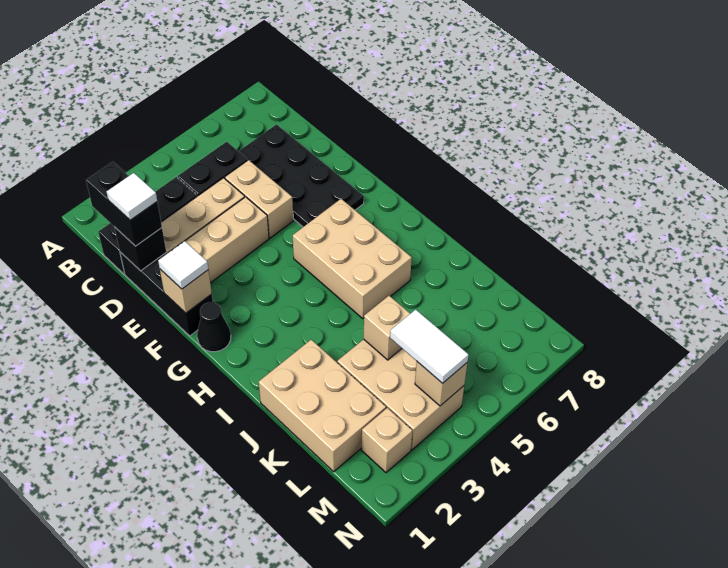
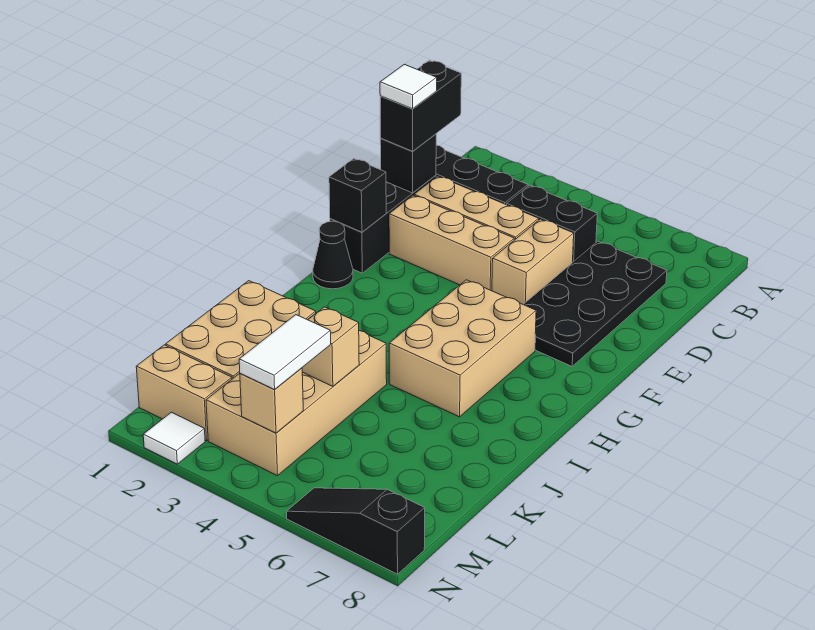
tan 1x1 brick [160,269,212,313] -> black 1x1 brick [329,159,386,232]
white 1x1 tile [158,241,208,289] -> white 1x1 tile moved to [143,412,205,464]
tan 2x3 brick [337,339,464,450] -> tan 2x4 brick [206,313,387,476]
tan 1x1 brick [362,408,412,473] -> tan 1x2 brick [136,345,232,441]
none -> black 1x3 slope [287,488,425,574]

